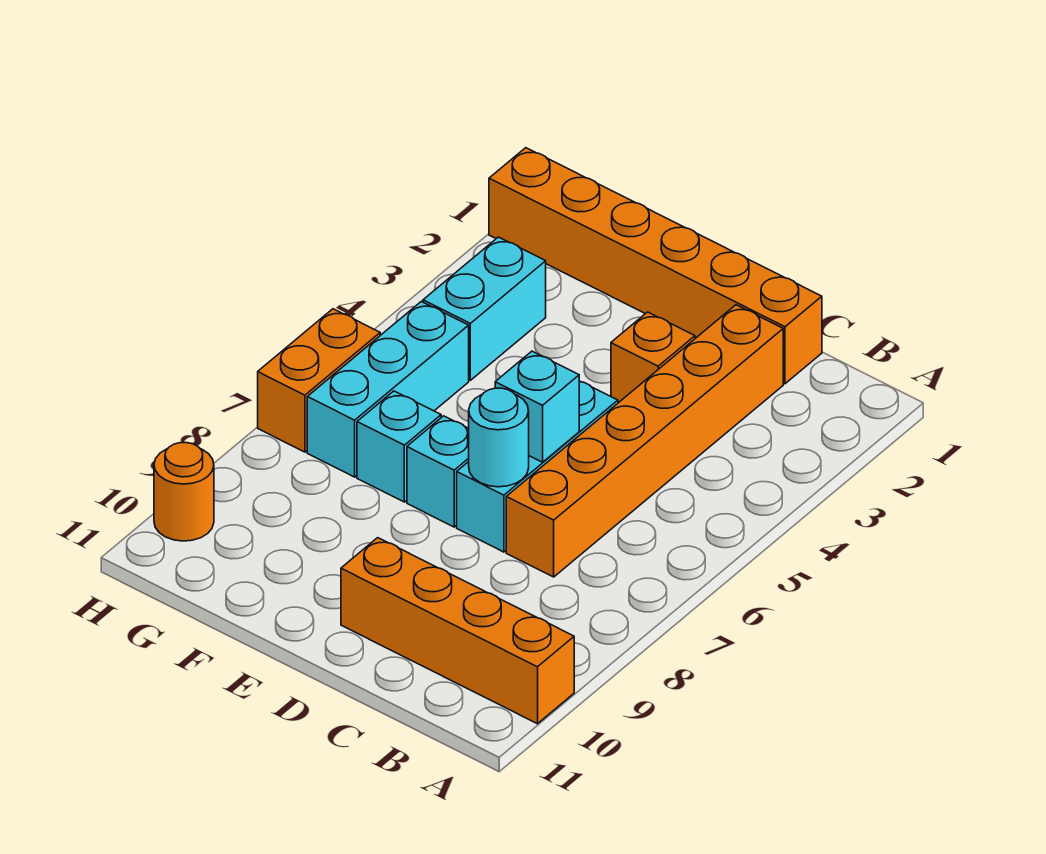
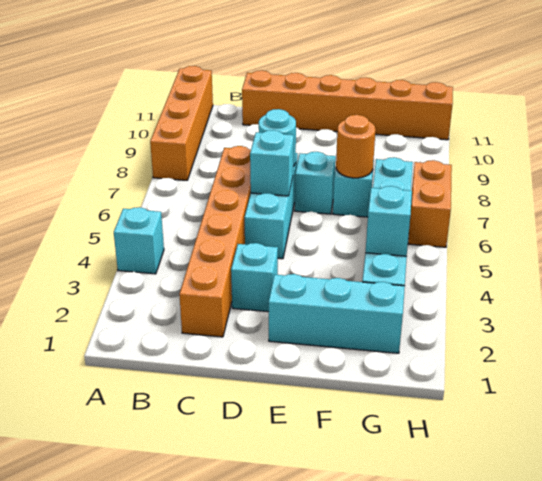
none -> cyan 1x1 brick [114,207,164,274]
orange 1x4 brick [341,538,574,724] -> orange 1x4 brick turned to [150,66,213,180]
orange 1x6 brick [489,148,822,384] -> orange 1x6 brick moved to [242,70,453,140]
orange 1x1 brick [611,312,695,403] -> cyan 1x1 brick [231,243,278,312]
none -> cyan 1x3 brick [269,274,405,353]
none -> cyan 1x1 brick [366,186,412,256]
orange 1x1 round brick [154,443,214,541] -> orange 1x1 round brick moved to [336,115,376,178]

